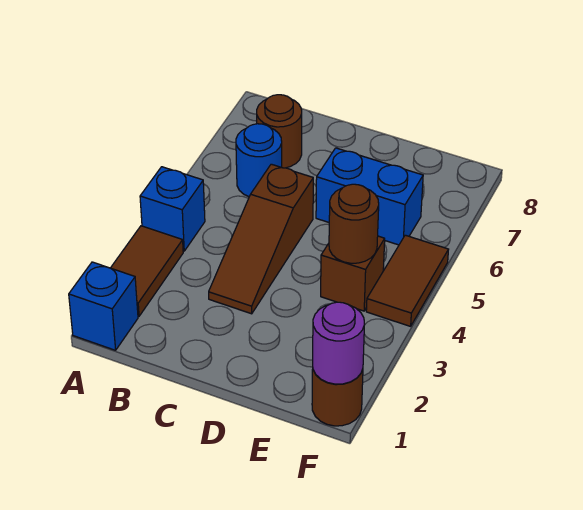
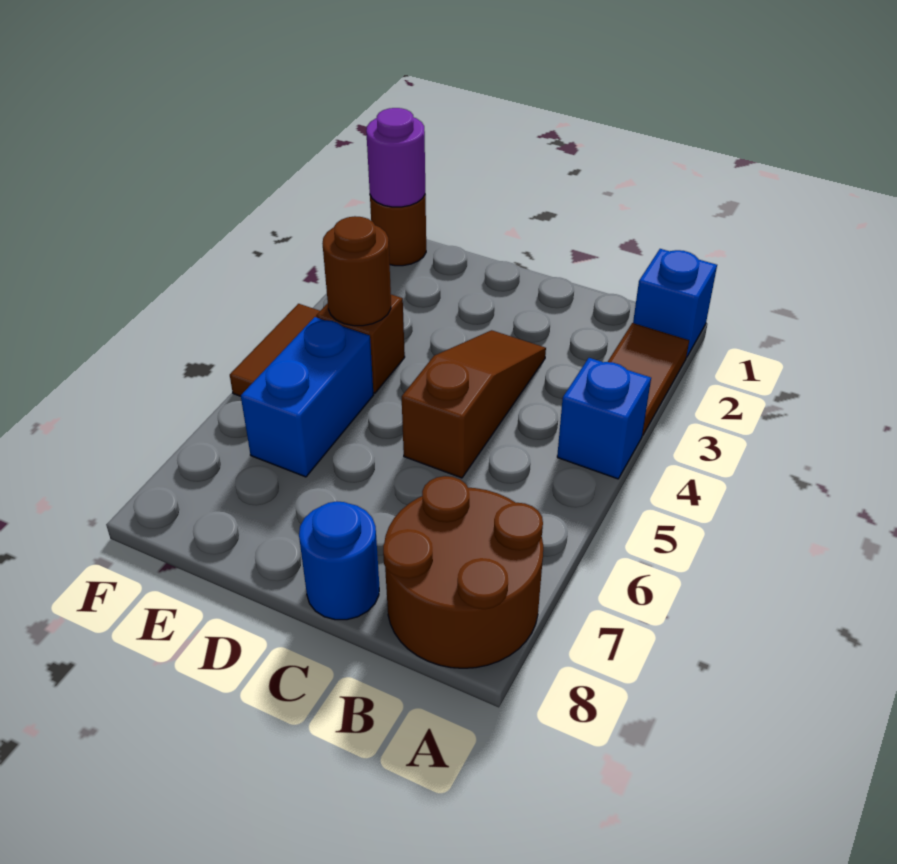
blue 1x1 round brick [236,124,282,197] -> blue 1x1 round brick moved to [299,501,379,620]
brown 1x1 round brick [257,95,302,168] -> brown 2x2 round brick [383,476,543,668]
blue 1x2 brick [316,148,423,245] -> blue 1x2 brick turned to [241,317,374,477]

